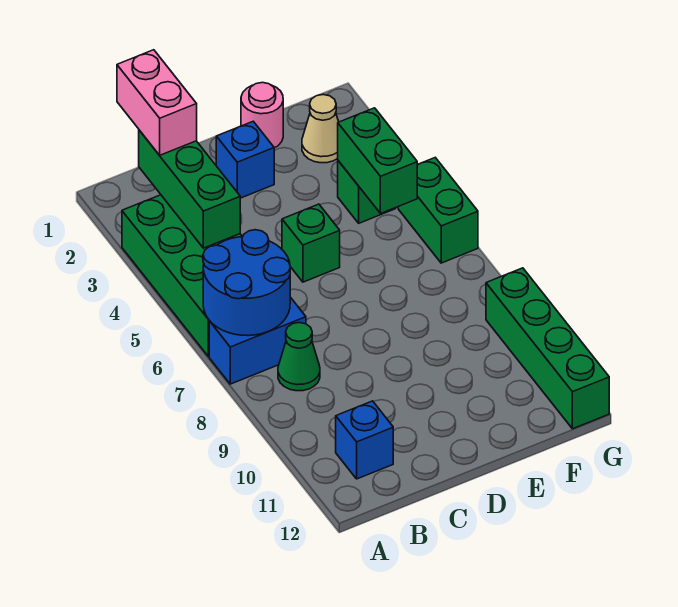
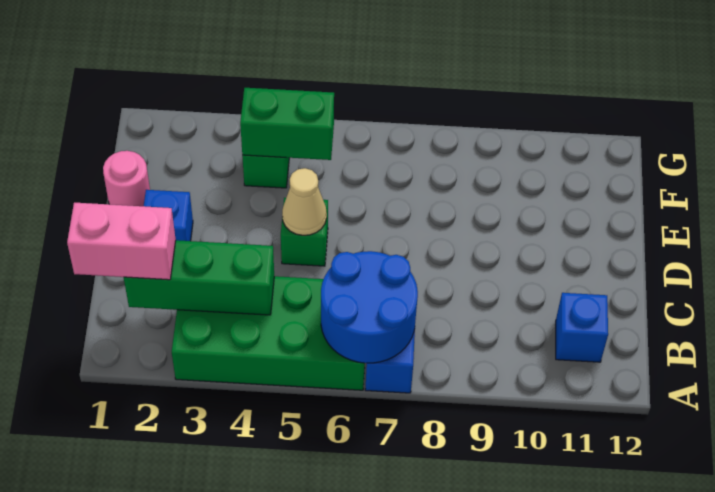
green 1x1 cone [278,323,320,391] -> none
tan 1x1 cone [302,95,339,163] -> tan 1x1 cone moved to [282,168,327,235]
green 1x2 brick [398,158,478,263] -> none
green 1x4 brick [486,268,609,429] -> none

